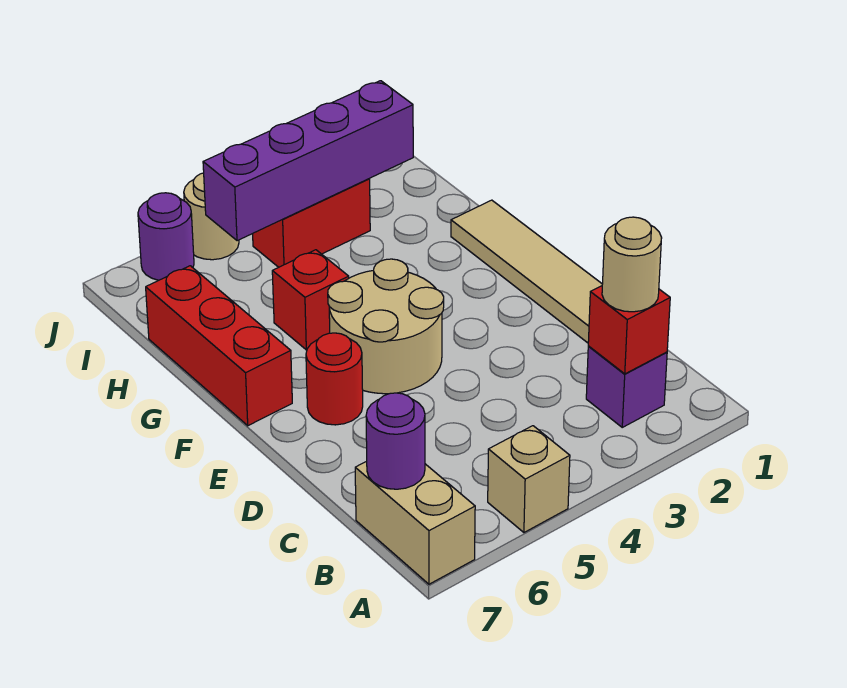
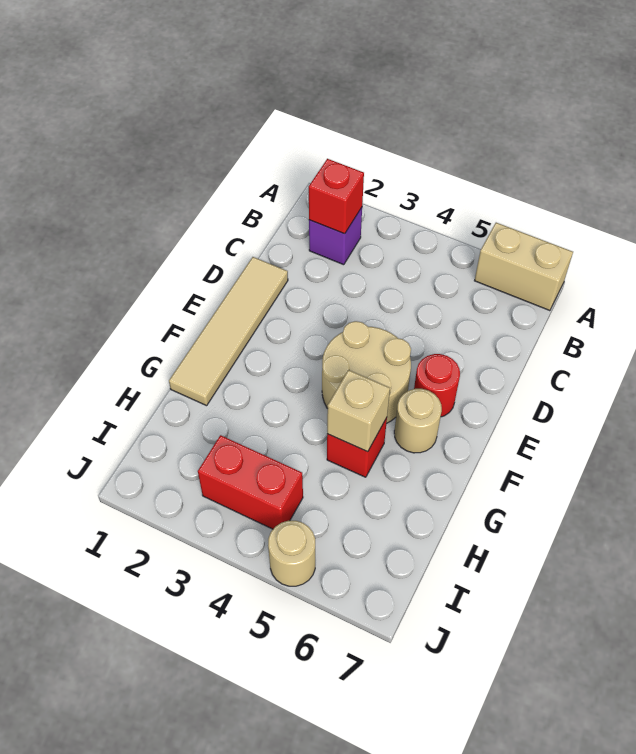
tan 1x1 brick [488,426,570,532] -> tan 1x1 brick moved to [327,370,390,452]
tan 1x2 brick [355,461,475,584] -> tan 1x2 brick turned to [475,223,573,311]
tan 1x1 round brick [602,217,662,312] -> tan 1x1 round brick moved to [394,389,442,453]
purple 1x1 round brick [366,393,425,489] -> none
red 1x3 brick [146,266,292,426] -> none
purple 1x4 brick [203,81,413,241] -> none
purple 1x1 round brick [138,193,194,280] -> none

